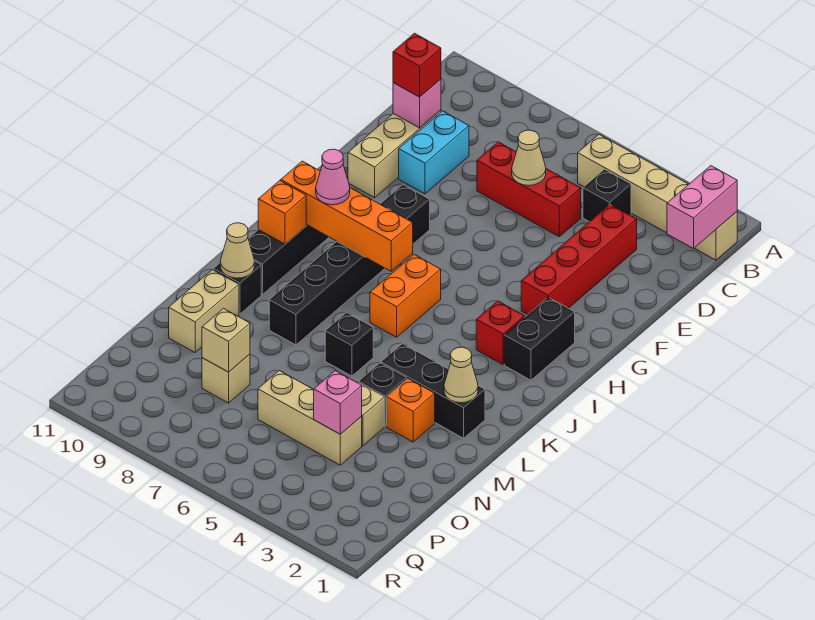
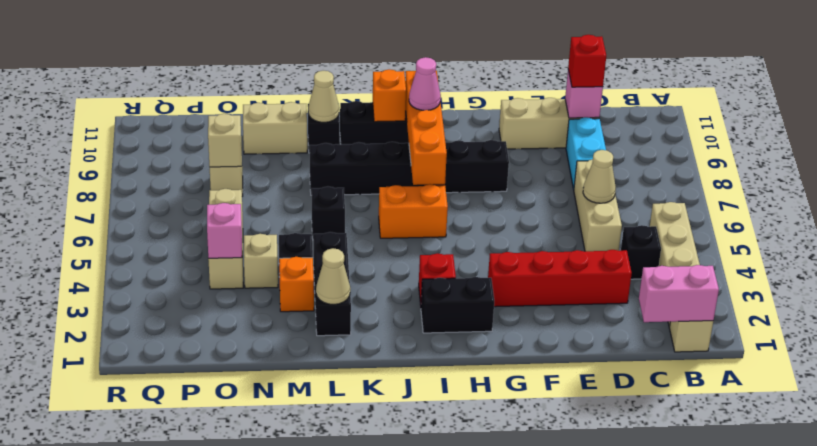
red 1x3 brick [477,142,581,236] -> tan 1x3 brick [574,160,622,251]
cyan 1x2 brick [399,111,469,194] -> cyan 1x2 brick turned to [566,117,606,189]

